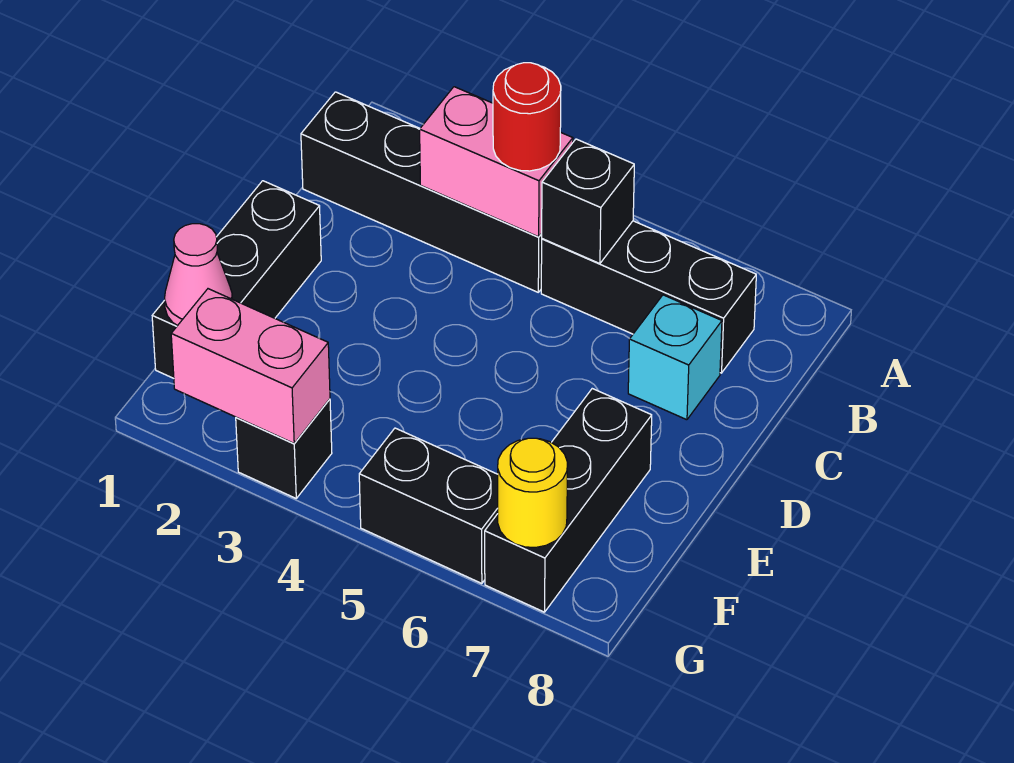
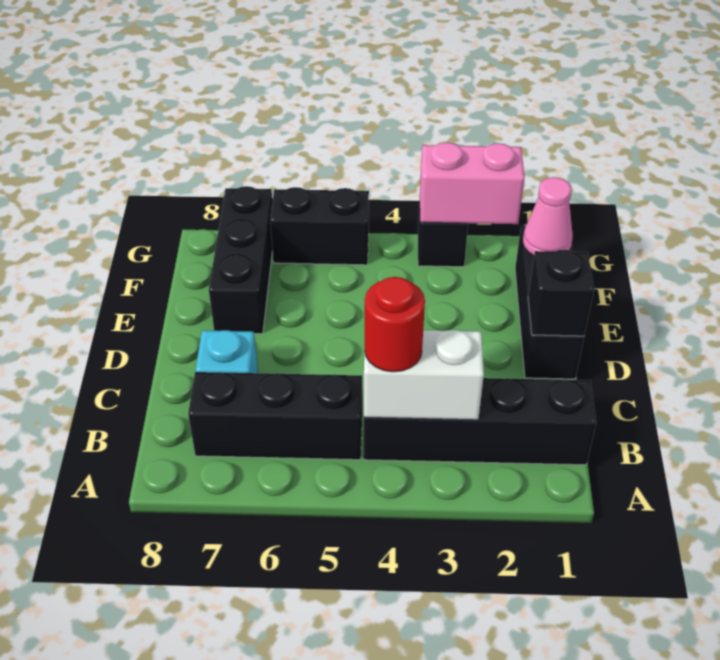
pink 1x2 brick [420,87,573,237] -> white 1x2 brick [364,330,484,420]
black 1x1 brick [542,139,634,264] -> black 1x1 brick moved to [528,250,594,336]
yellow 1x1 round brick [498,438,568,547] -> none

